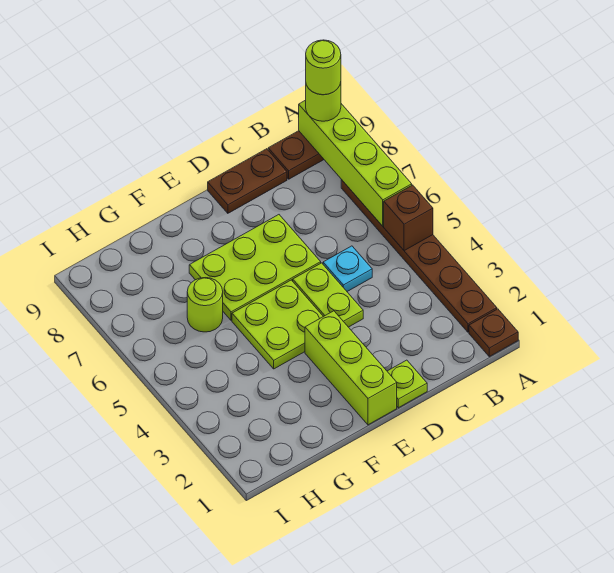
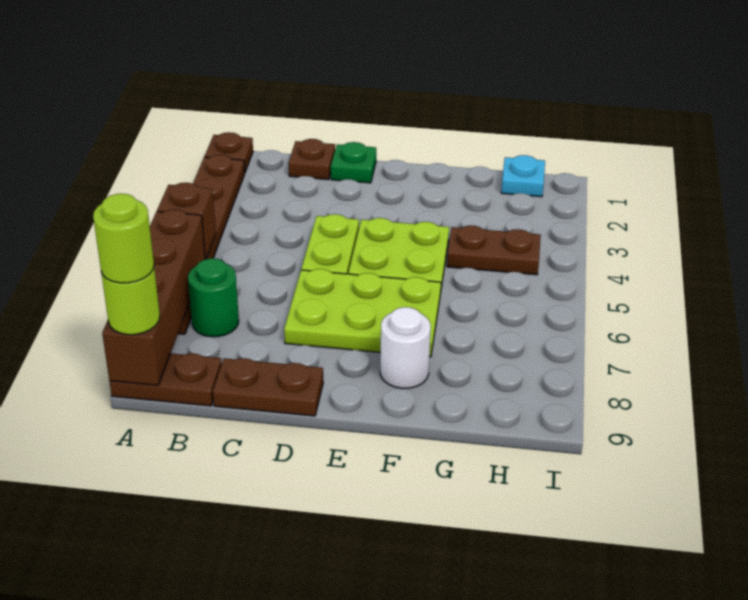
lime 1x4 brick [299,100,412,226] -> brown 1x4 brick [102,210,205,385]
none -> green 1x1 round brick [188,258,239,337]
none -> brown 1x1 plate [288,139,335,180]
cyan 1x1 plate [323,246,372,291] -> cyan 1x1 plate moved to [501,155,545,197]
lime 1x1 plate [387,360,427,408] -> green 1x1 plate [331,142,376,183]
lime 1x3 brick [305,311,397,425] -> none
none -> white 1x1 round brick [380,307,431,388]
none -> brown 1x2 plate [447,225,541,275]
lime 1x1 round brick [187,278,223,332] -> none

